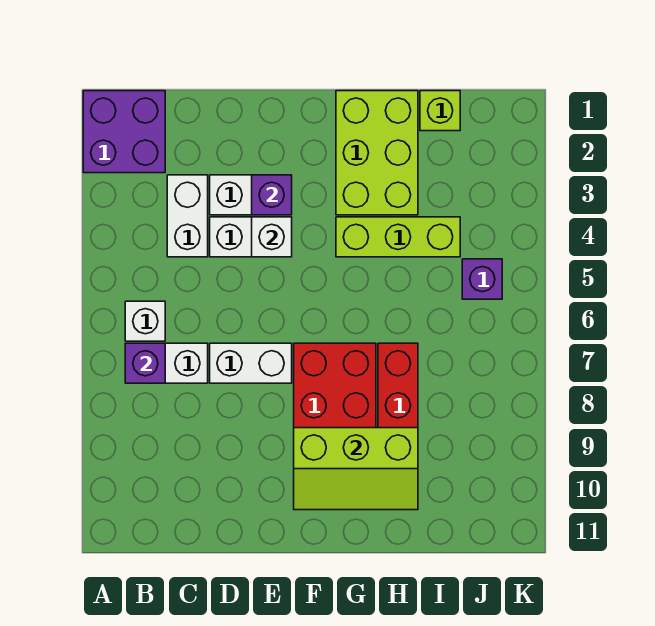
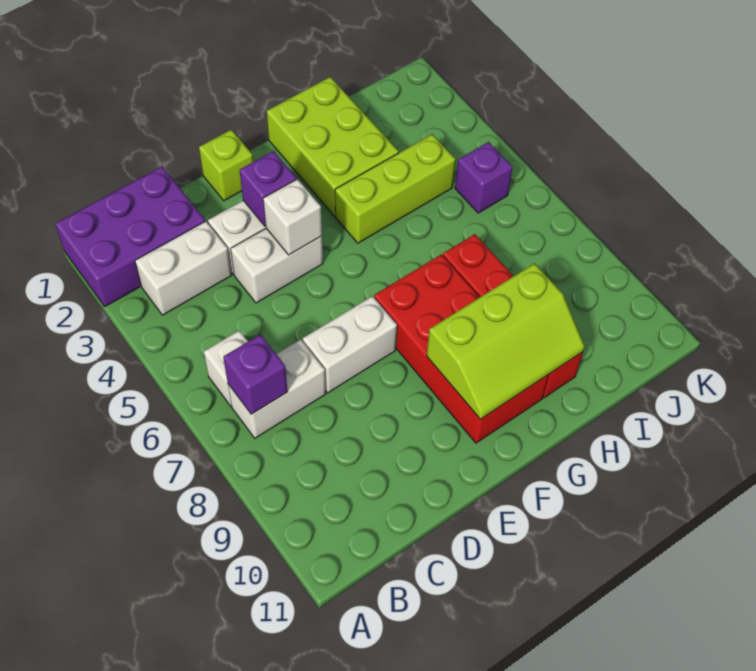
purple 2x2 brick [83,91,165,173] -> purple 2x3 brick [55,167,205,306]
white 1x2 brick [167,175,208,257] -> white 1x2 brick turned to [135,221,232,315]
lime 1x1 brick [420,91,460,131] -> lime 1x1 brick moved to [199,130,253,201]

